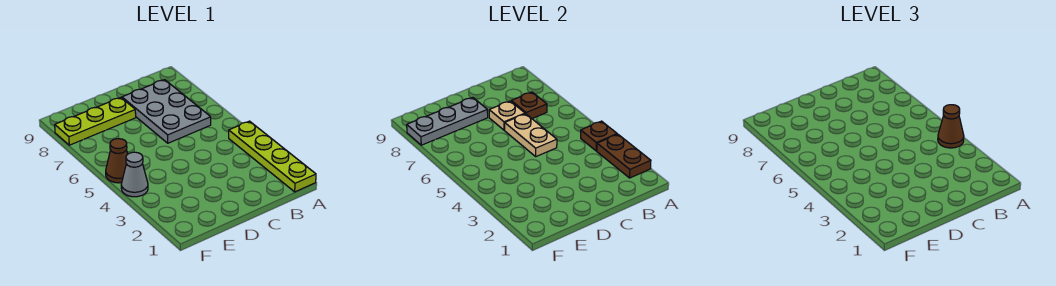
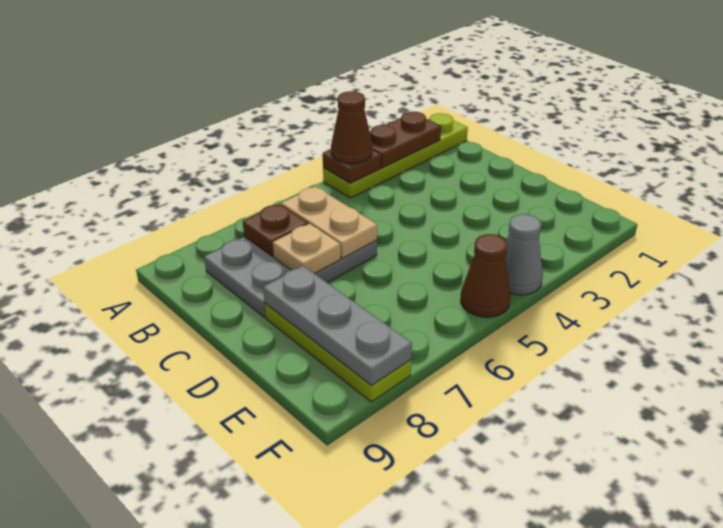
tan 1x2 plate [505,114,557,156] -> tan 1x2 plate turned to [281,187,377,258]

